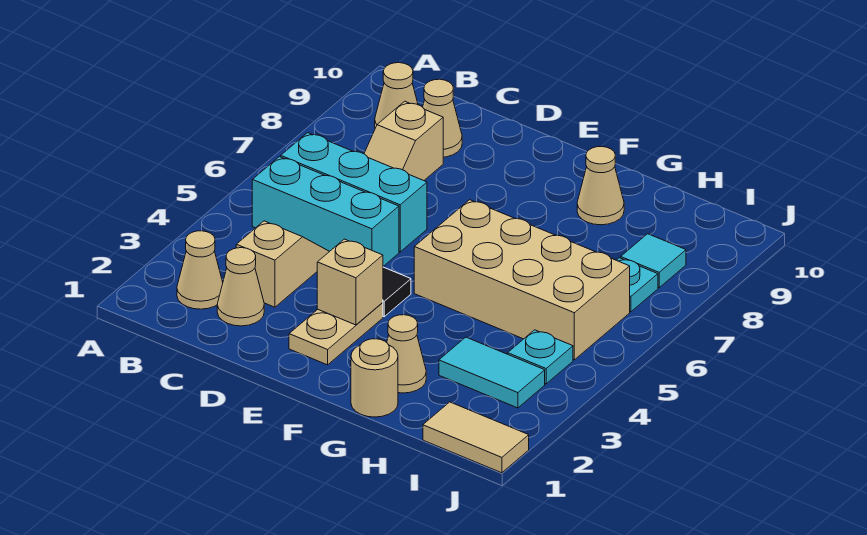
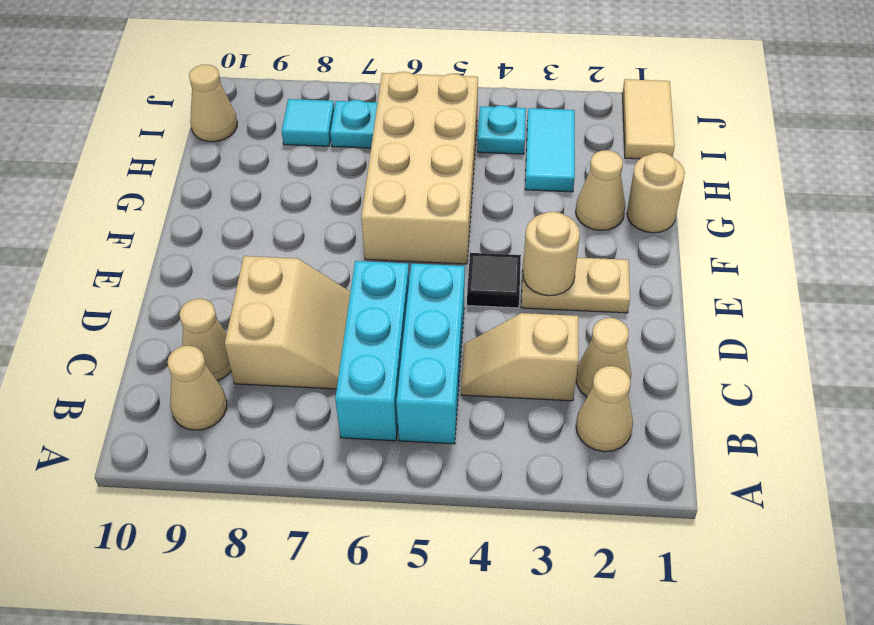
tan 1x2 slope [364,101,443,181] -> tan 2x2 slope [225,256,350,389]
tan 1x1 brick [317,239,383,325] -> tan 1x1 round brick [523,212,580,296]
tan 1x1 cone [577,147,624,225] -> tan 1x1 cone moved to [189,64,237,142]

